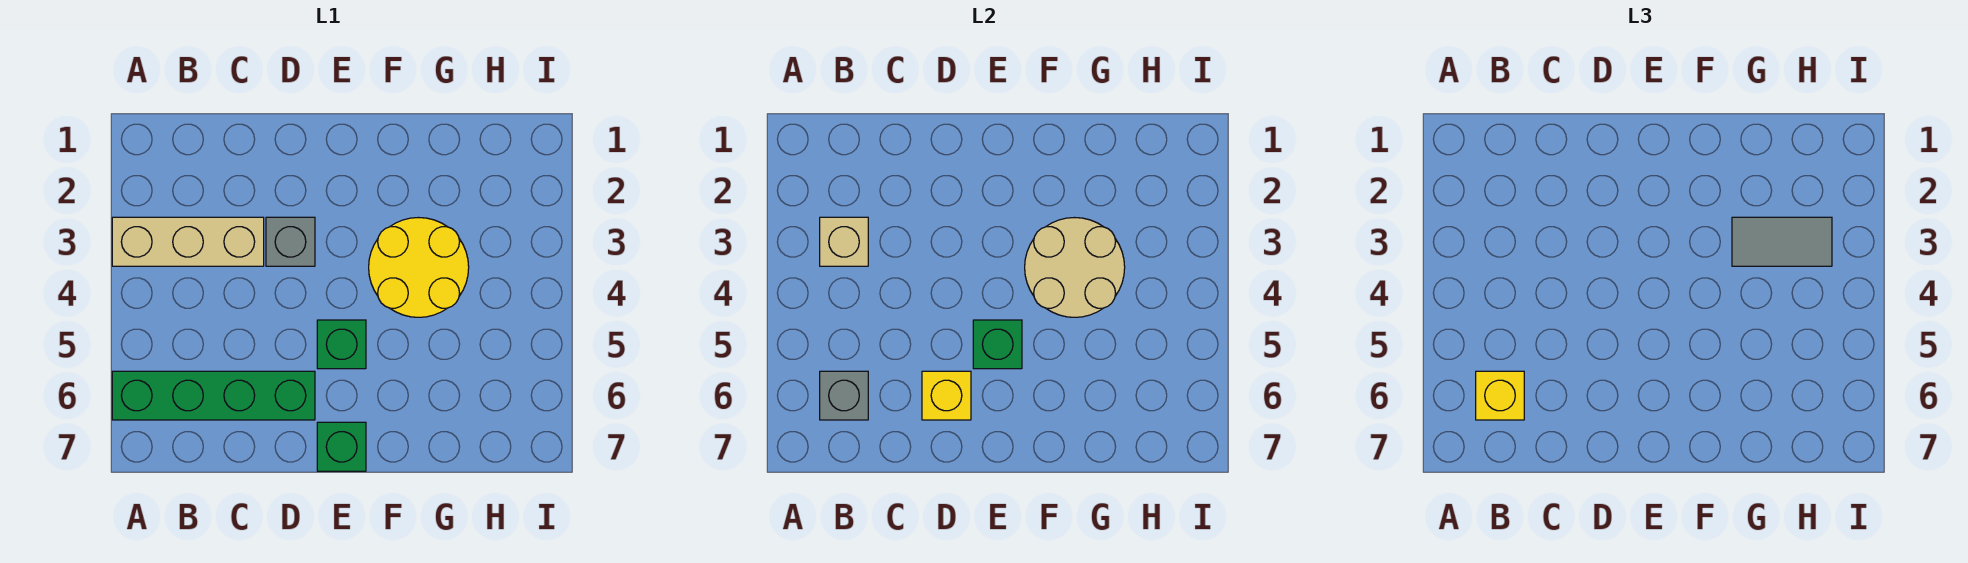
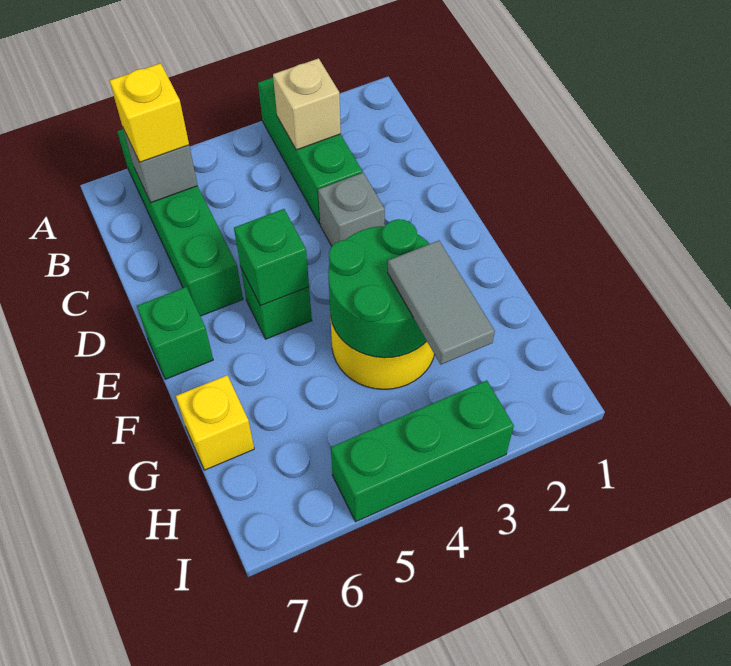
tan 1x3 brick [112,217,264,266] -> green 1x3 brick [258,77,362,224]
yellow 1x1 brick [922,371,971,420] -> yellow 1x1 brick moved to [176,375,254,470]
tan 2x2 round brick [1025,218,1125,317] -> green 2x2 round brick [328,219,430,358]
none -> green 1x3 brick [331,380,514,522]

